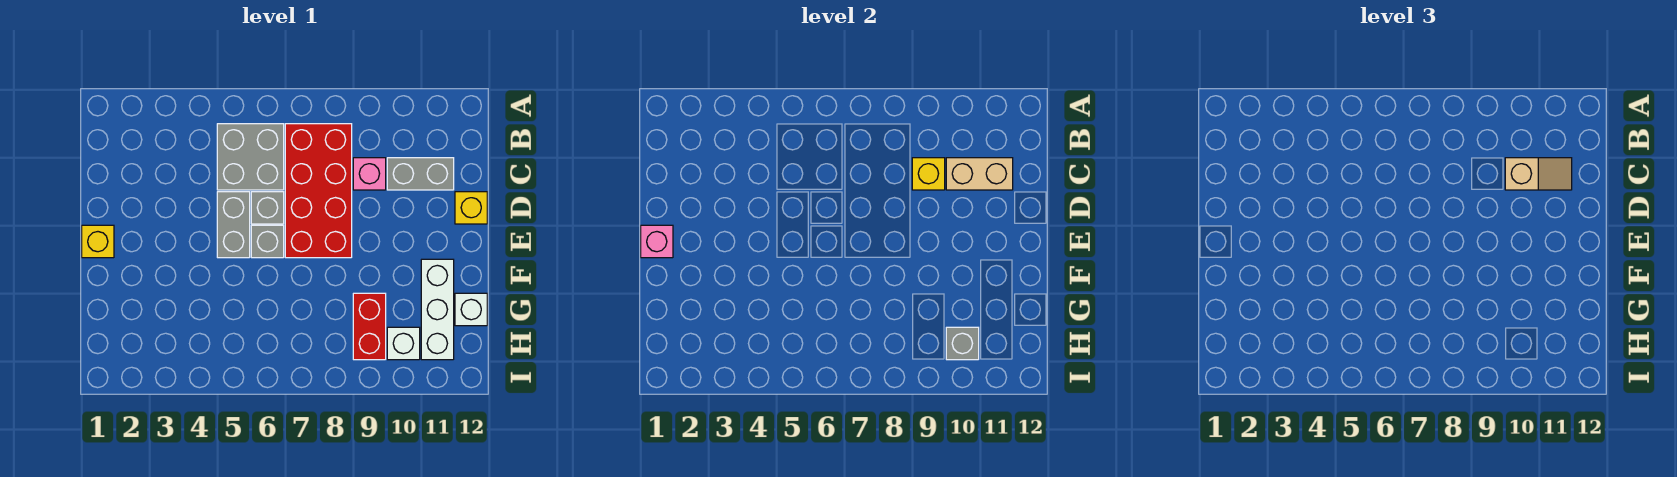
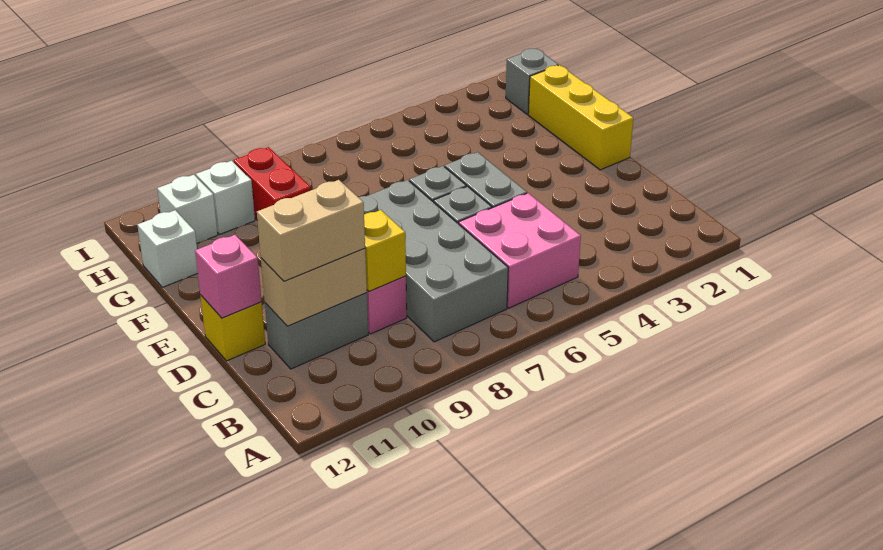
grey 2x2 brick [217,124,284,190] -> pink 2x2 brick [459,193,581,308]
red 2x4 brick [285,124,352,258] -> grey 2x4 brick [358,180,508,342]
tan 1x2 slope [1505,158,1572,190] -> tan 1x2 brick [257,180,365,281]
yellow 1x1 brick [82,225,114,258] -> yellow 1x3 brick [528,65,633,170]
pink 1x1 brick [641,225,673,258] -> pink 1x1 brick moved to [195,235,262,318]
white 1x3 brick [421,259,454,360] -> white 1x1 brick [157,175,218,244]
grey 1x1 brick [946,327,979,360] -> grey 1x1 brick moved to [506,49,558,114]

